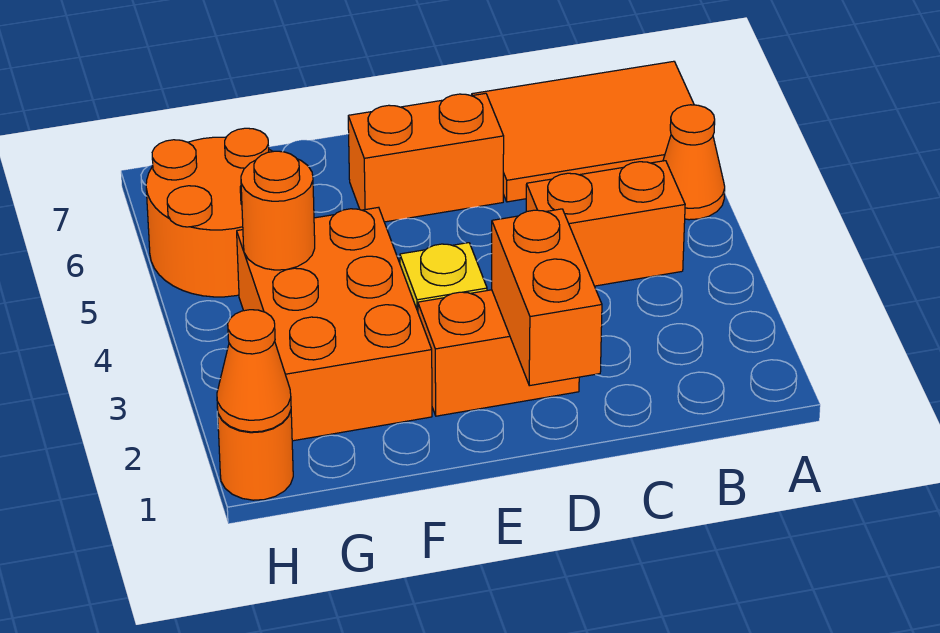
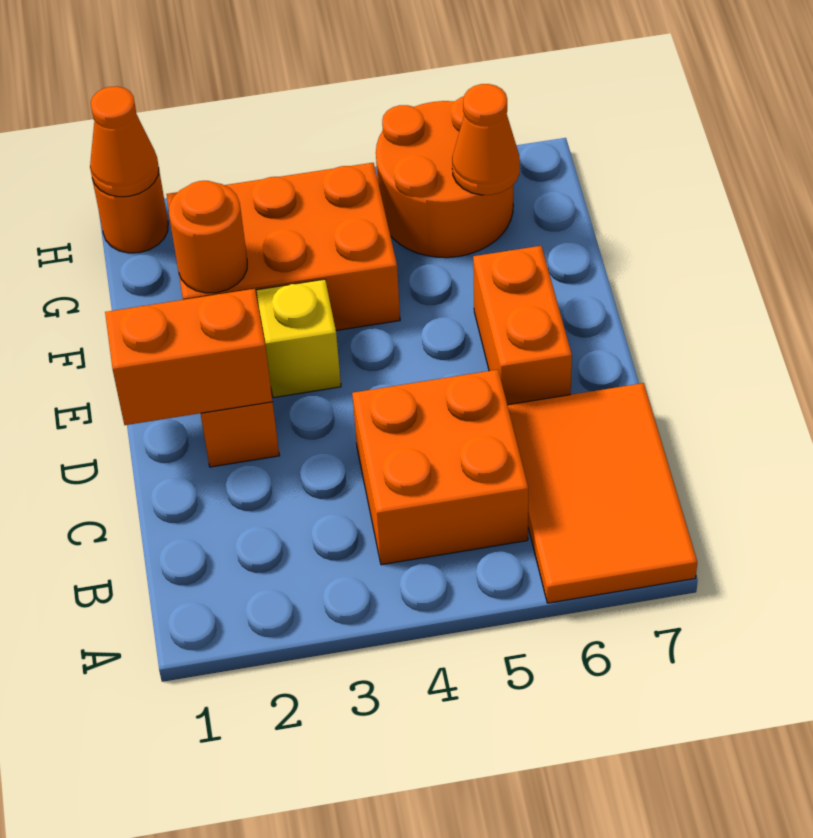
orange 1x1 cone [663,105,725,220] -> orange 1x1 cone moved to [452,84,520,195]
orange 1x2 brick [526,161,685,286] -> orange 2x2 brick [352,370,528,565]
orange 1x1 round brick [241,151,315,270] -> orange 1x1 round brick moved to [169,181,247,293]

